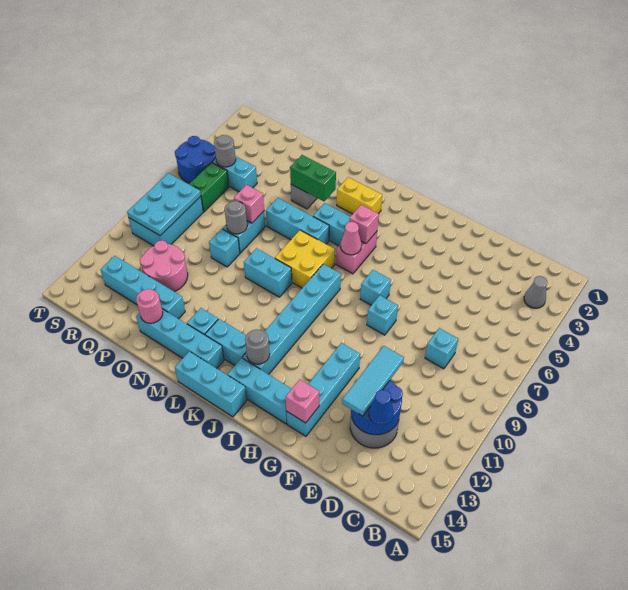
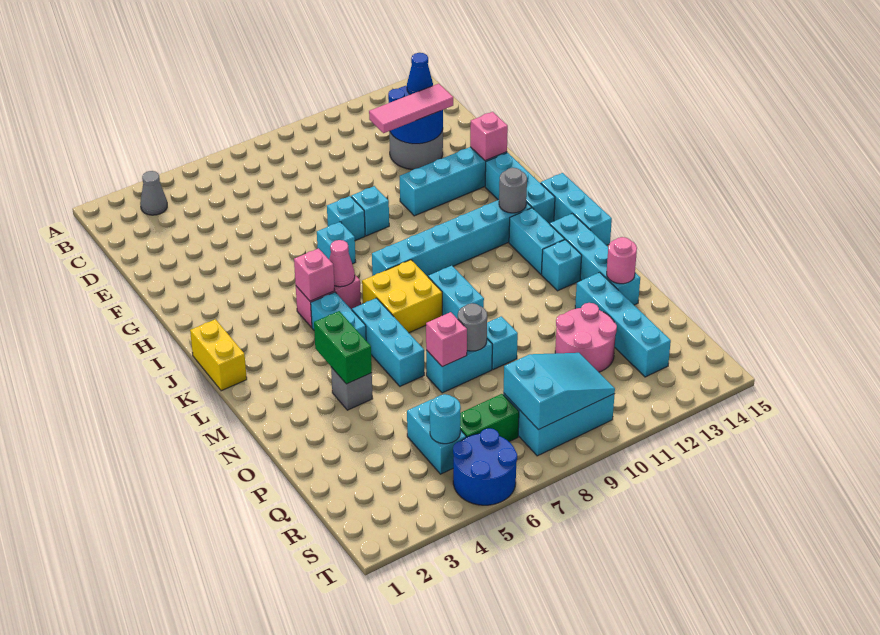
cyan 1x1 brick [425,328,458,369] -> cyan 1x1 brick moved to [351,186,389,236]
cyan 1x3 tile [342,346,404,416] -> pink 1x3 tile [369,84,453,133]
yellow 1x2 brick [337,177,382,214] -> yellow 1x2 brick moved to [190,319,247,391]
grey 1x1 round brick [214,135,236,167] -> cyan 1x1 round brick [430,394,461,444]
cyan 2x3 plate [127,173,201,236] -> cyan 2x3 slope [503,353,615,430]

